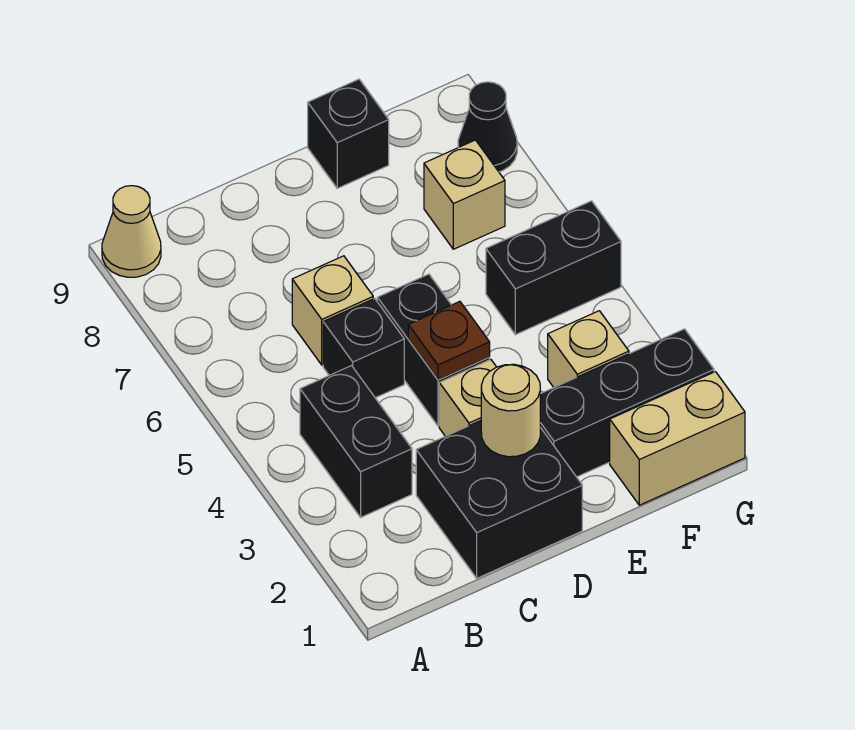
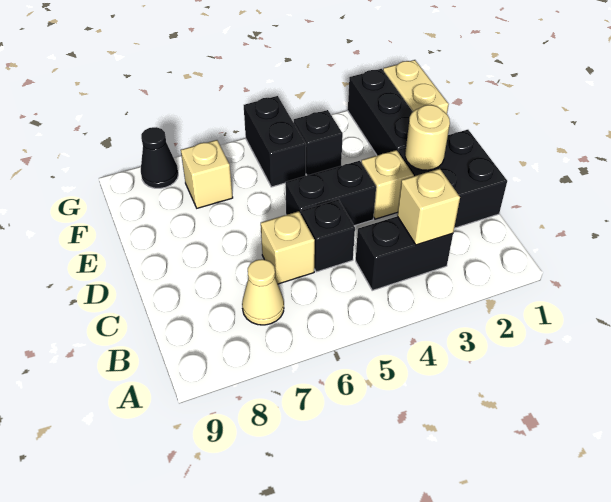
tan 1x1 cone [102,186,161,277] -> tan 1x1 cone moved to [242,259,284,325]
brown 1x1 plate [408,301,490,380] -> none
black 1x1 brick [308,79,389,188] -> black 1x1 brick moved to [294,110,343,175]
tan 1x1 brick [548,311,629,387] -> tan 1x1 brick moved to [397,169,460,245]

